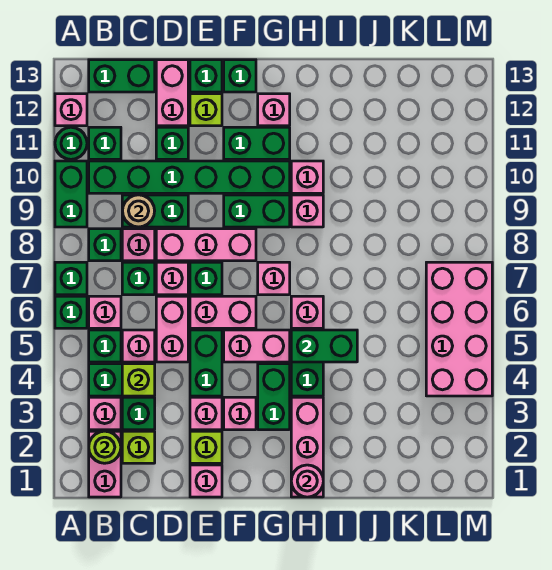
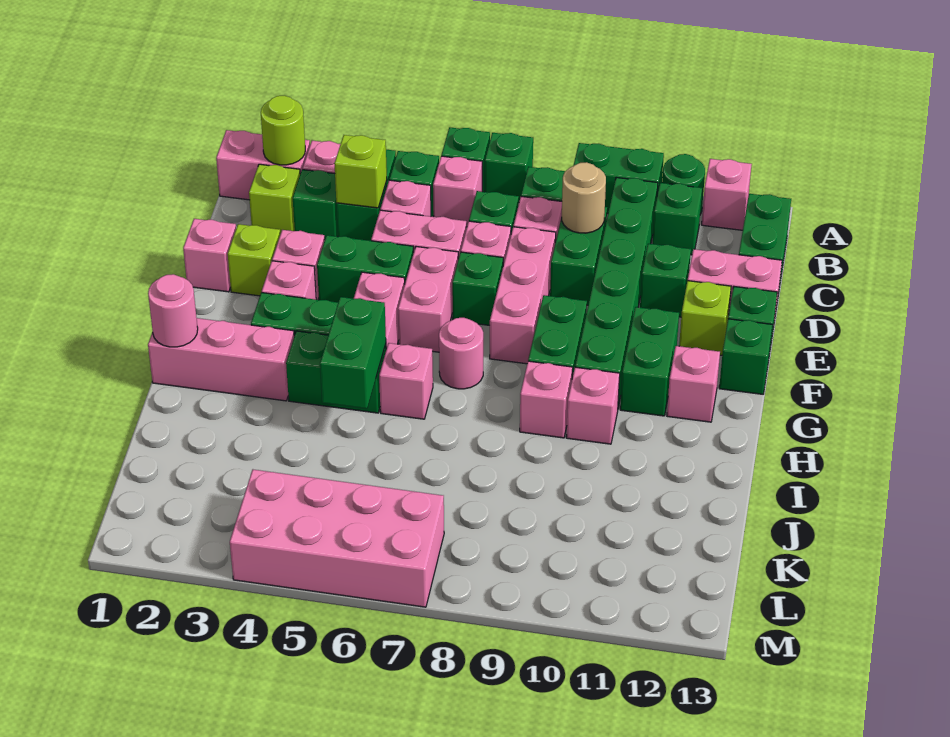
pink 1x1 brick [258,262,290,295] -> pink 1x1 round brick [439,318,483,389]

